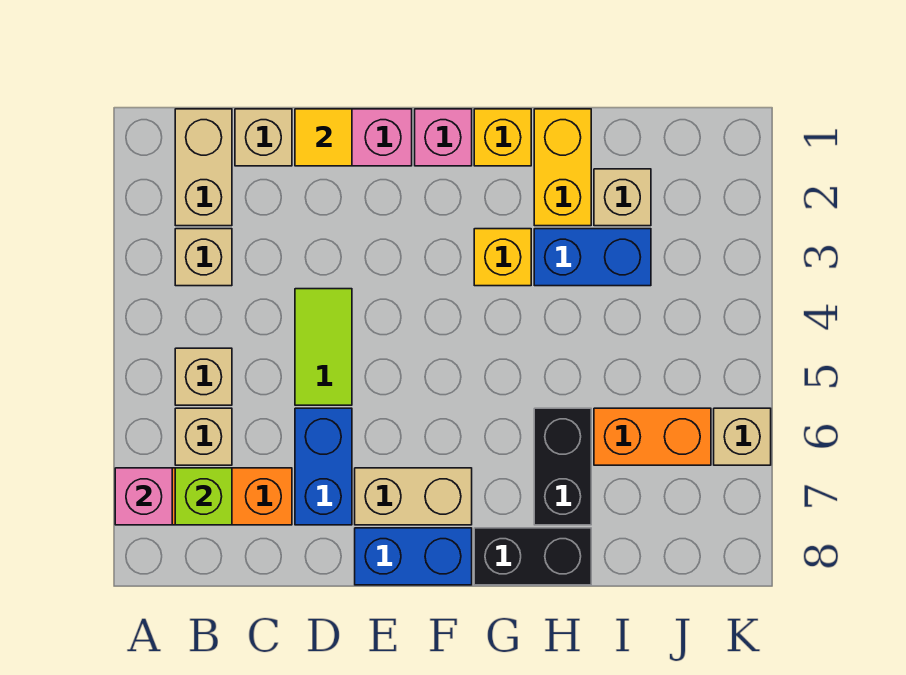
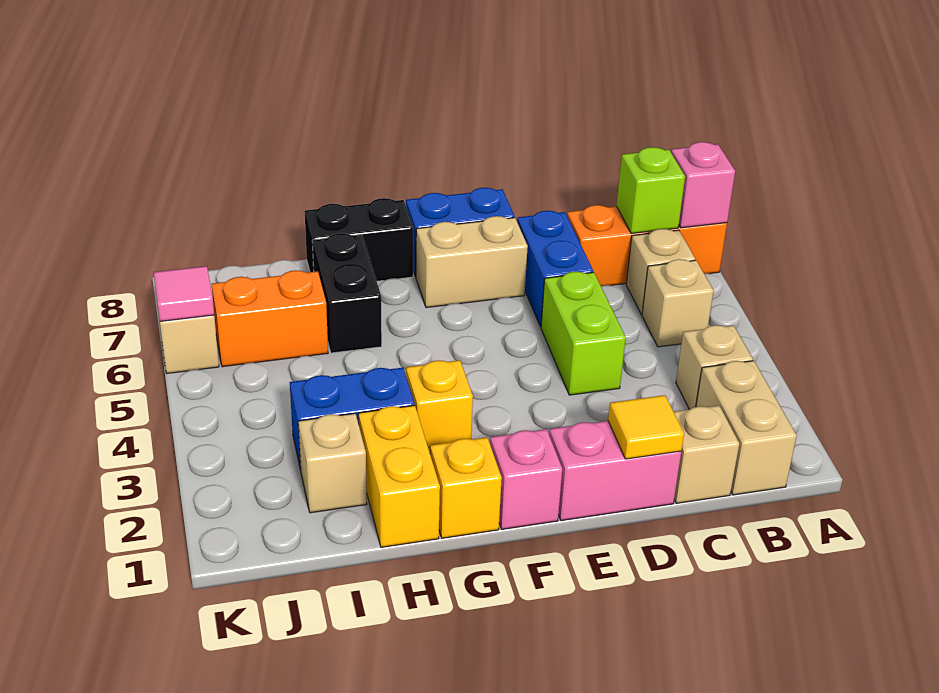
lime 1x2 tile [295,289,352,405] -> lime 1x2 brick [541,271,626,395]
none -> pink 1x1 tile [154,266,214,321]

